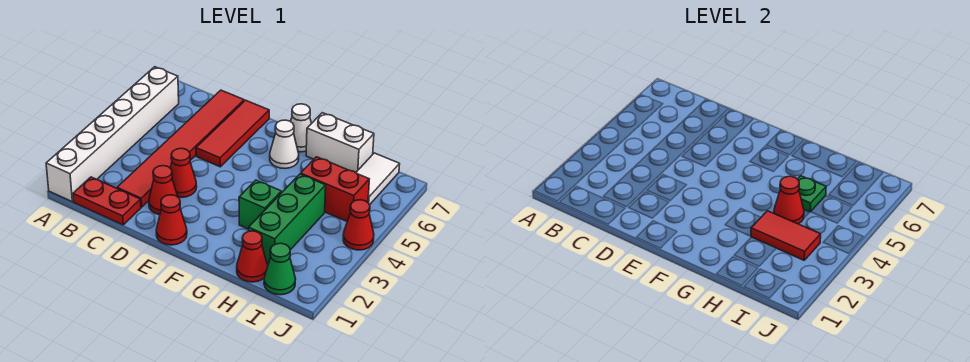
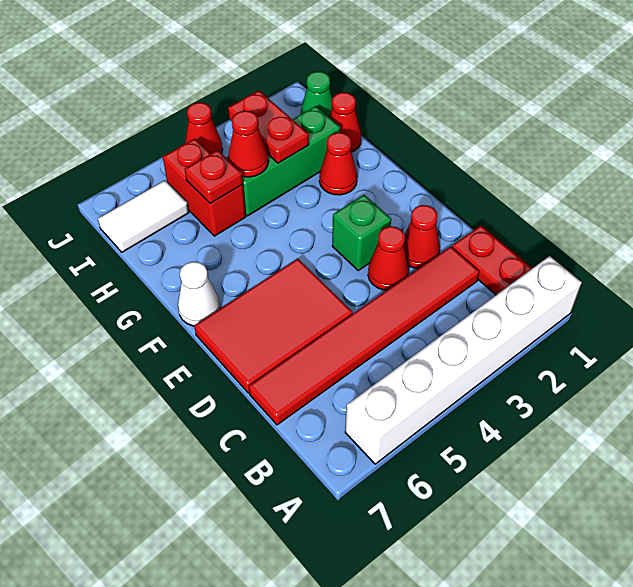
red 1x3 tile [196,100,269,167] -> red 2x3 tile [194,259,353,393]
red 1x1 cone [156,195,187,245] -> red 1x1 cone moved to [319,133,357,195]
white 1x1 cone [270,120,299,168] -> none
green 1x1 brick [239,180,281,229] -> green 1x1 brick moved to [332,195,391,270]
white 1x2 brick [306,113,374,173] -> none
red 1x2 tile [751,211,821,260] -> red 1x2 plate [228,91,309,163]
green 1x1 plate [798,176,826,212] -> red 1x1 plate [185,150,243,204]

